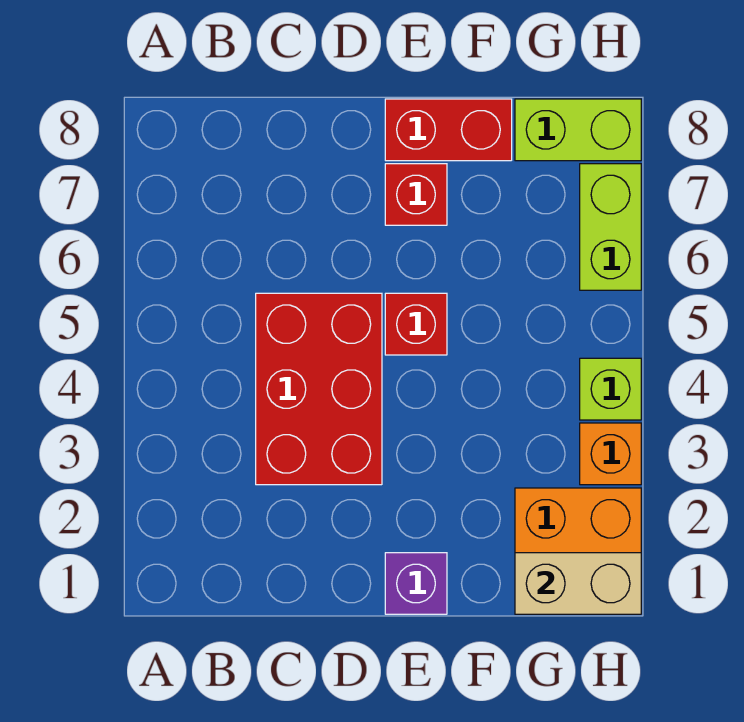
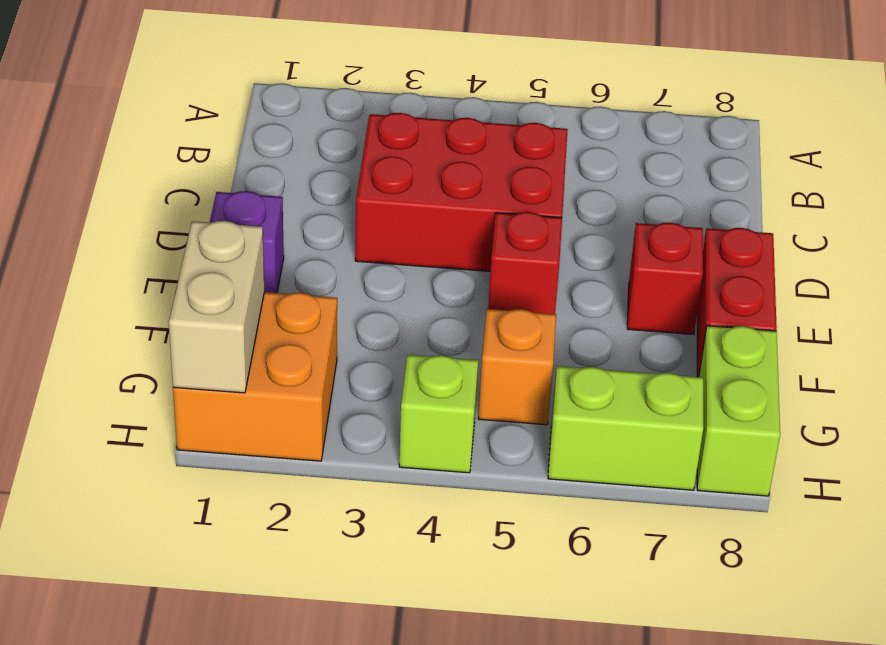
orange 1x1 brick [580,423,641,485] -> orange 1x1 brick moved to [478,309,556,425]

